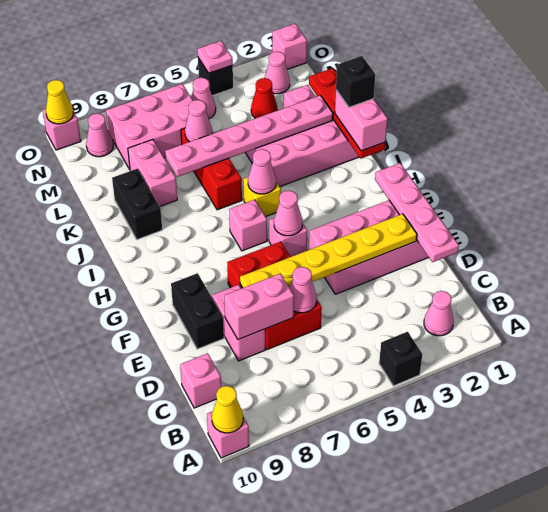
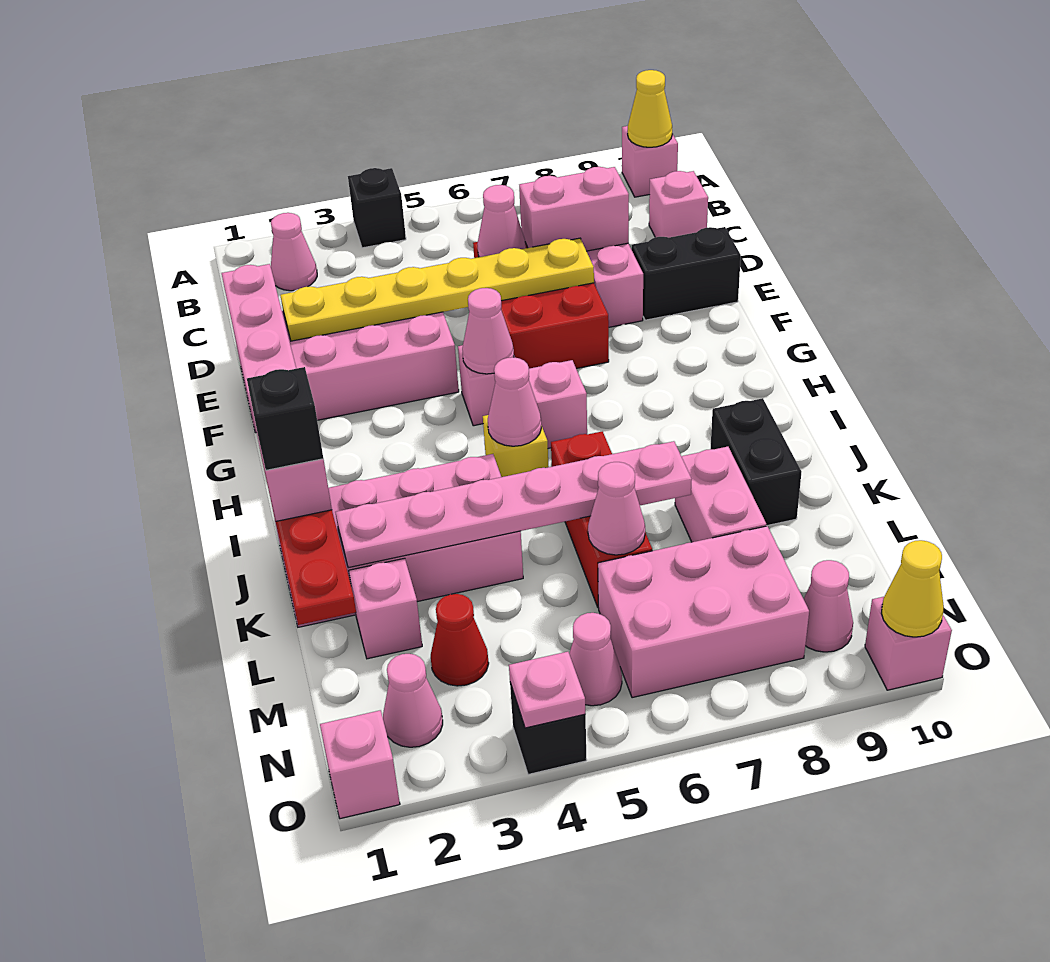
black 1x2 brick [171,273,224,349] -> black 1x2 brick turned to [631,227,741,320]

